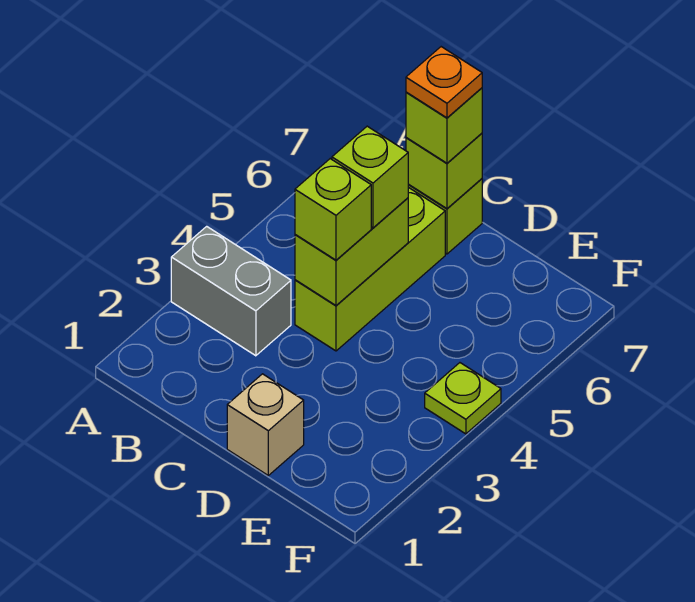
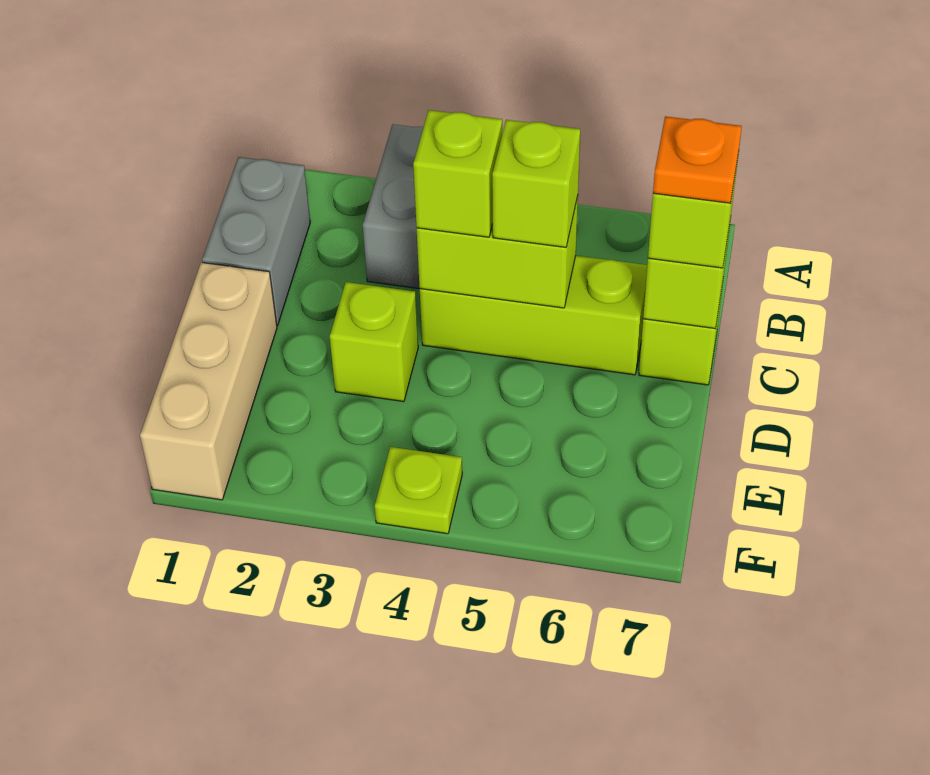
none -> grey 1x2 brick [202,157,310,325]
tan 1x1 brick [227,374,304,475] -> tan 1x3 brick [140,262,277,500]
none -> lime 1x1 brick [330,282,418,402]

